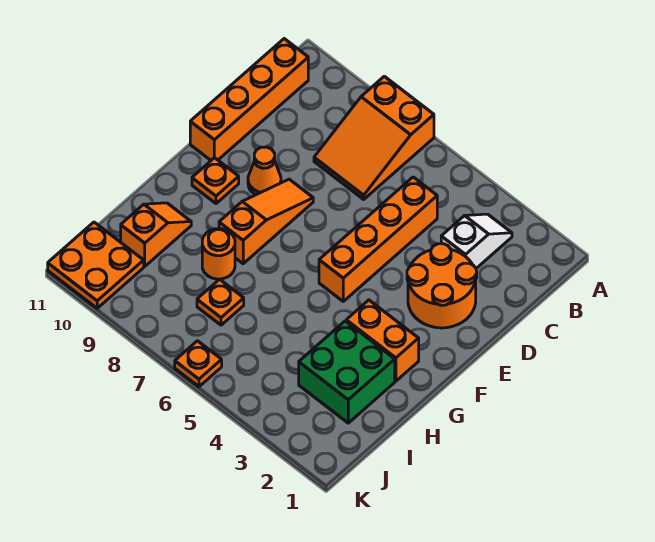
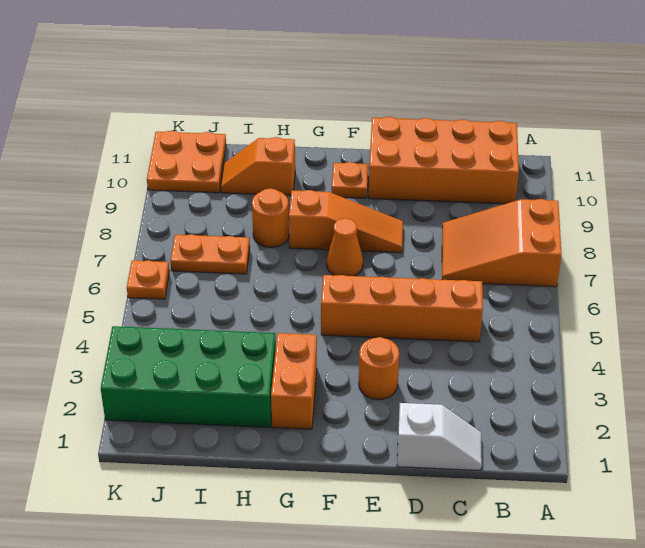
white 1x2 slope [441,214,512,268] -> white 1x2 slope moved to [397,403,482,470]
orange 1x4 brick [190,39,308,160] -> orange 2x4 brick [369,117,519,204]
orange 2x2 round brick [407,244,477,328] -> orange 1x1 round brick [359,337,399,399]
orange 1x1 cone [248,147,281,195] -> orange 1x1 cone moved to [327,218,363,276]
green 2x2 brick [299,321,395,423] -> green 2x4 brick [101,326,276,427]
orange 1x2 slope [121,203,191,266] -> orange 1x2 slope turned to [221,137,295,195]
orange 1x1 plate [197,279,244,325] -> orange 1x2 plate [171,234,250,274]

